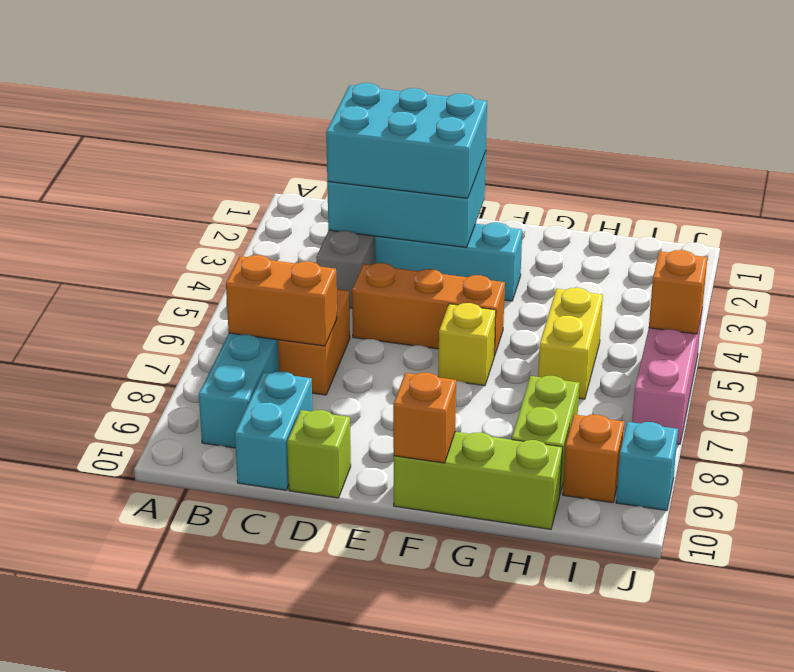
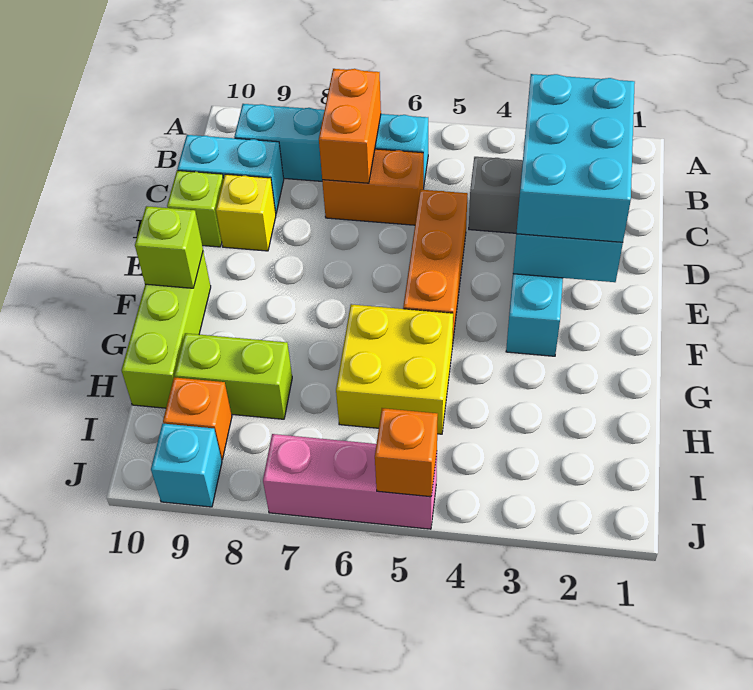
yellow 1x1 brick [438,303,496,386] -> yellow 1x1 brick moved to [216,174,276,251]
orange 1x1 brick [393,373,456,463] -> lime 1x1 brick [135,206,203,288]
yellow 1x2 brick [538,288,603,399] -> yellow 2x2 brick [336,304,453,434]

